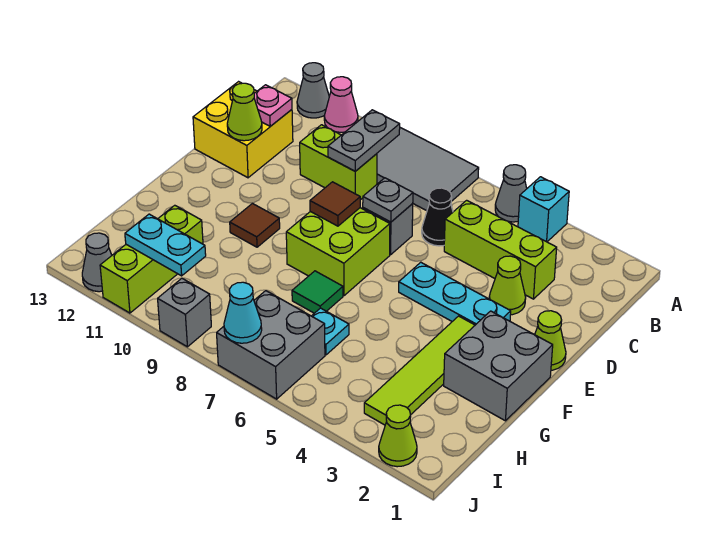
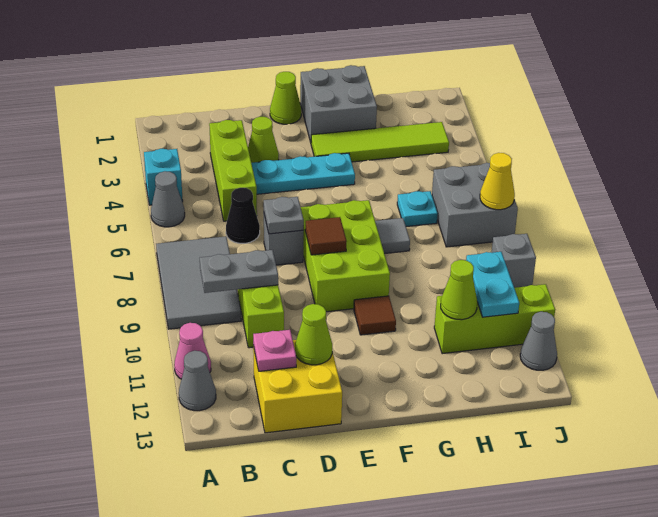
cyan 1x3 plate [399,262,511,325] -> cyan 1x3 plate turned to [251,153,355,194]
lime 2x2 brick [286,208,390,296] -> lime 2x3 brick [301,200,390,312]
green 1x1 tile [292,271,343,313] -> grey 1x1 tile [375,218,410,254]
lime 1x1 cone [379,405,417,467] -> lime 1x1 cone moved to [441,260,477,320]
cyan 1x1 cone [224,282,262,343] -> yellow 1x1 cone [480,153,515,210]

